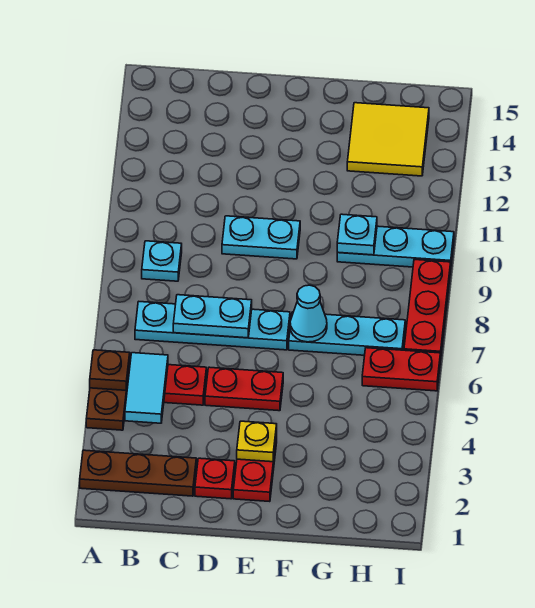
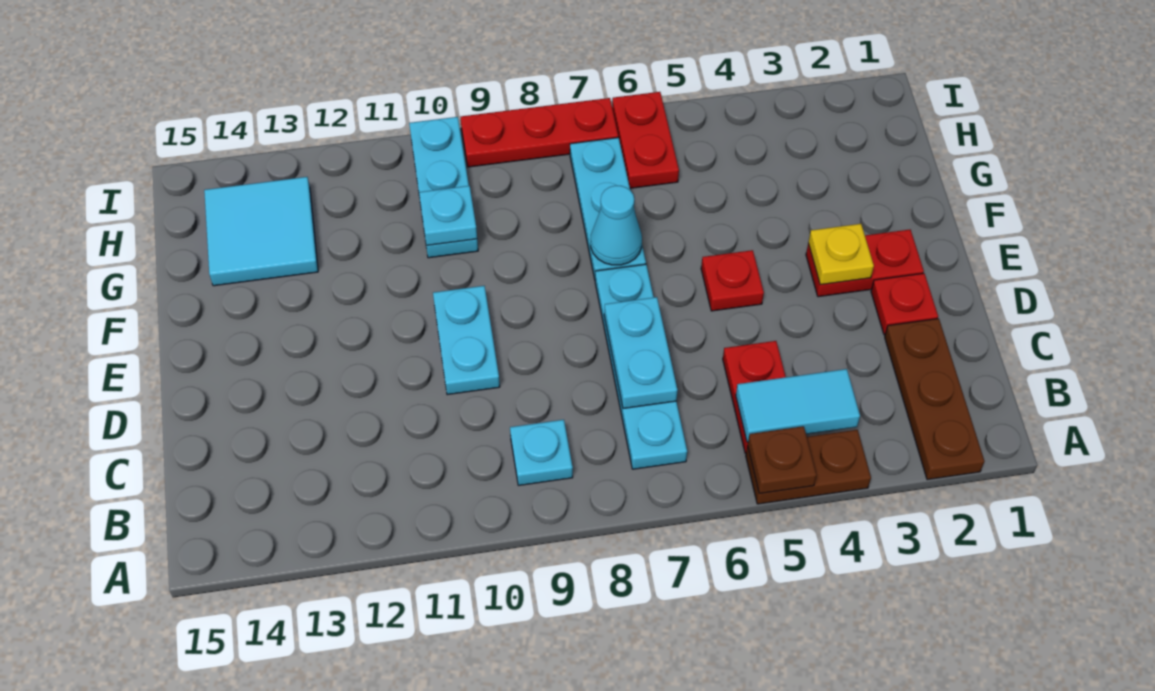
red 1x2 plate [205,367,283,411] -> red 1x1 plate [701,250,764,311]
yellow 2x2 tile [347,103,429,176] -> cyan 2x2 tile [204,177,318,286]

